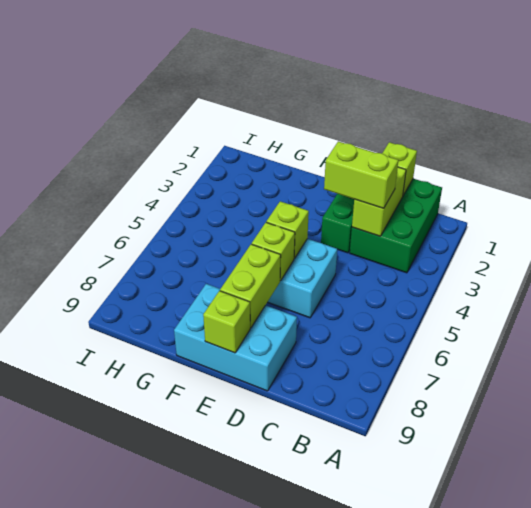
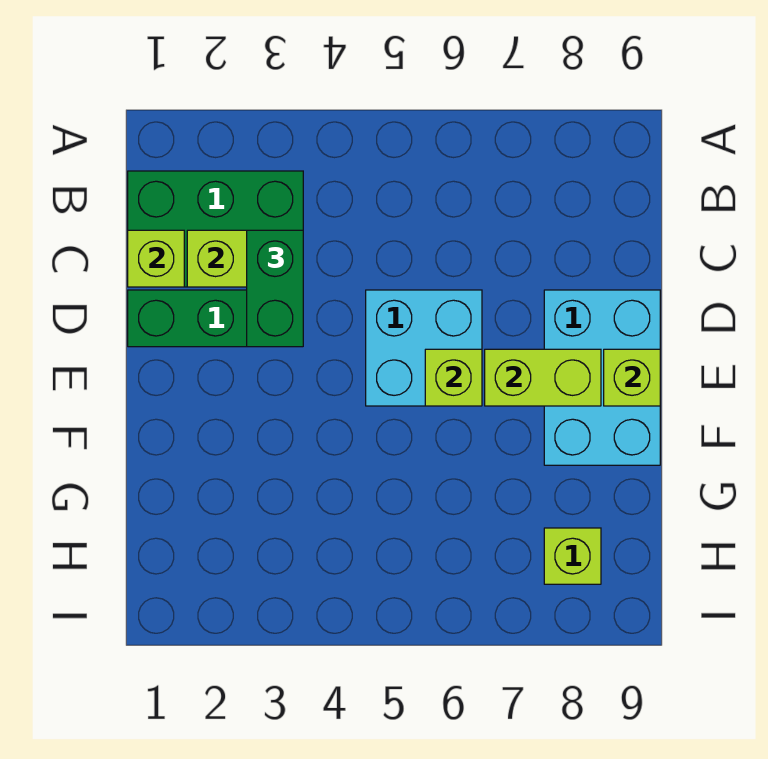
lime 1x2 brick [324,141,398,208] -> green 1x2 brick [247,230,303,347]
lime 1x1 brick [266,201,309,258] -> lime 1x1 brick moved to [544,528,601,584]

